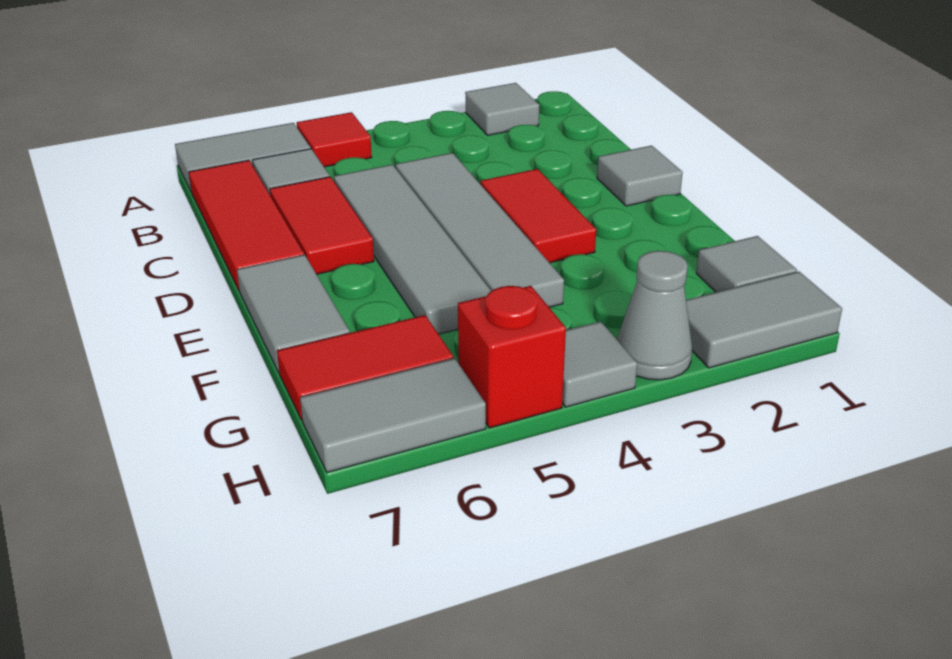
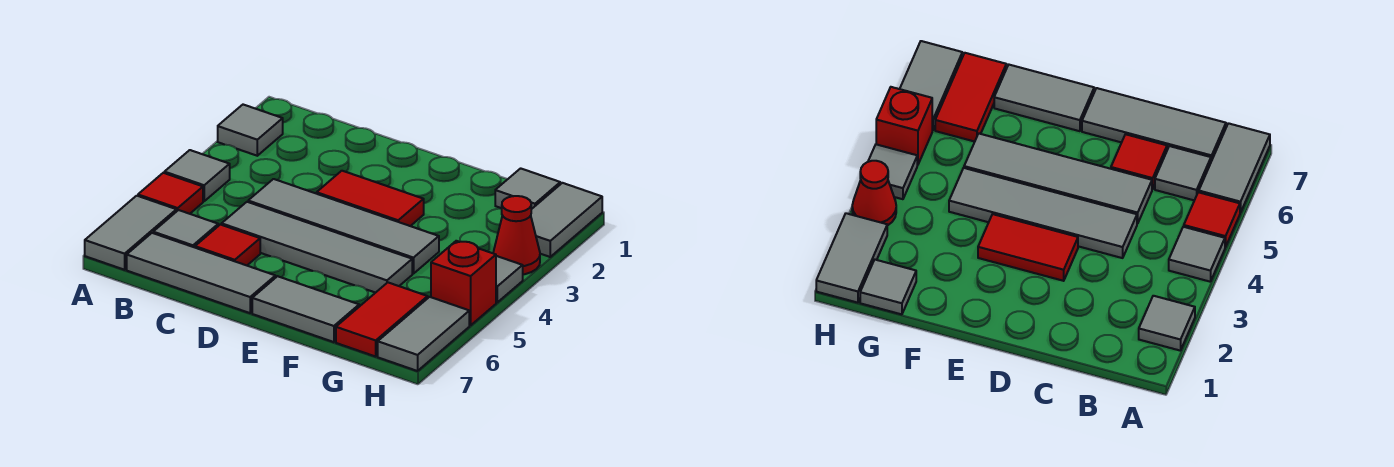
red 1x3 tile [189,160,304,291] -> grey 1x3 tile [127,233,275,313]
red 1x2 tile [270,177,374,274] -> red 1x1 tile [195,225,260,265]
grey 1x1 tile [597,146,683,206] -> grey 1x1 tile moved to [164,150,230,201]
grey 1x1 cone [617,251,692,380] -> red 1x1 cone [493,196,540,274]

